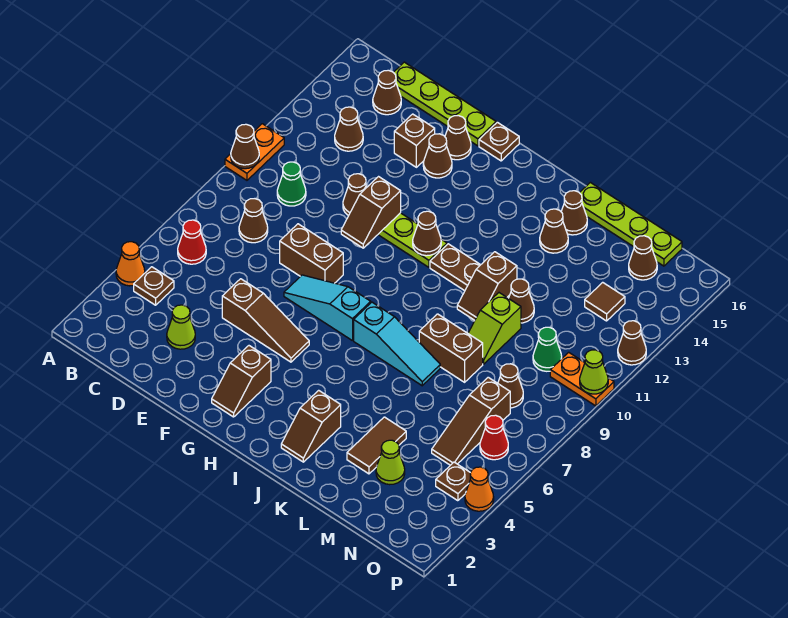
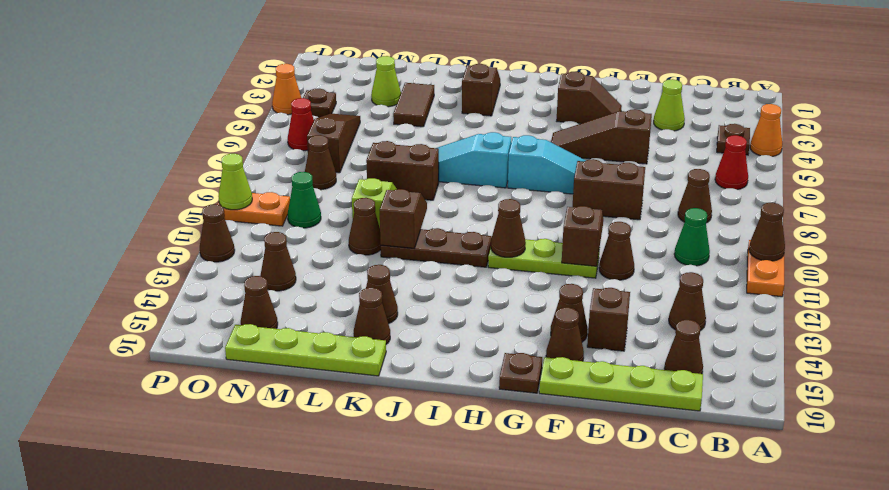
brown 1x2 slope [212,346,271,417] -> brown 1x2 slope turned to [557,72,622,124]
brown 1x1 tile [585,282,625,321] -> brown 1x1 cone [260,232,296,291]

